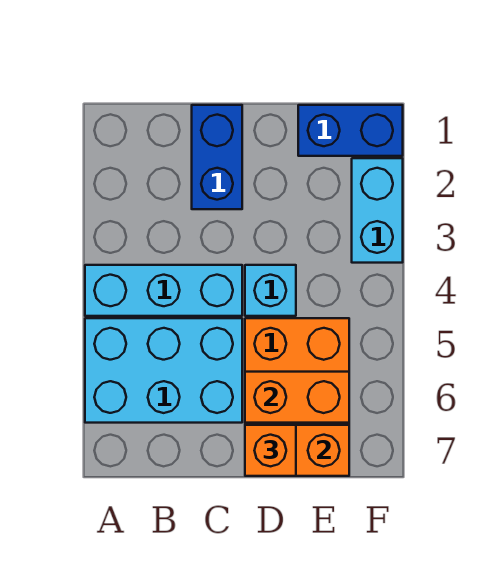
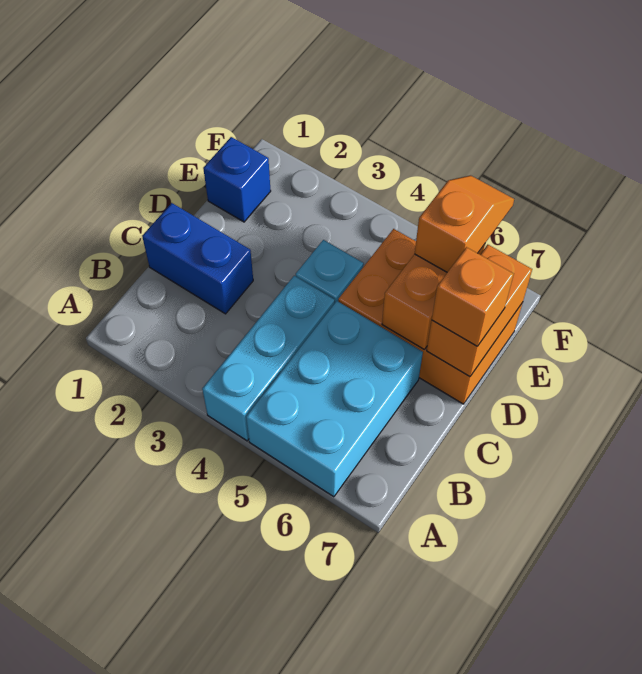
blue 1x2 brick [298,105,403,156] -> blue 1x1 brick [203,137,271,222]
none -> orange 1x2 slope [415,175,514,272]
cyan 1x2 brick [352,158,403,263] -> none

